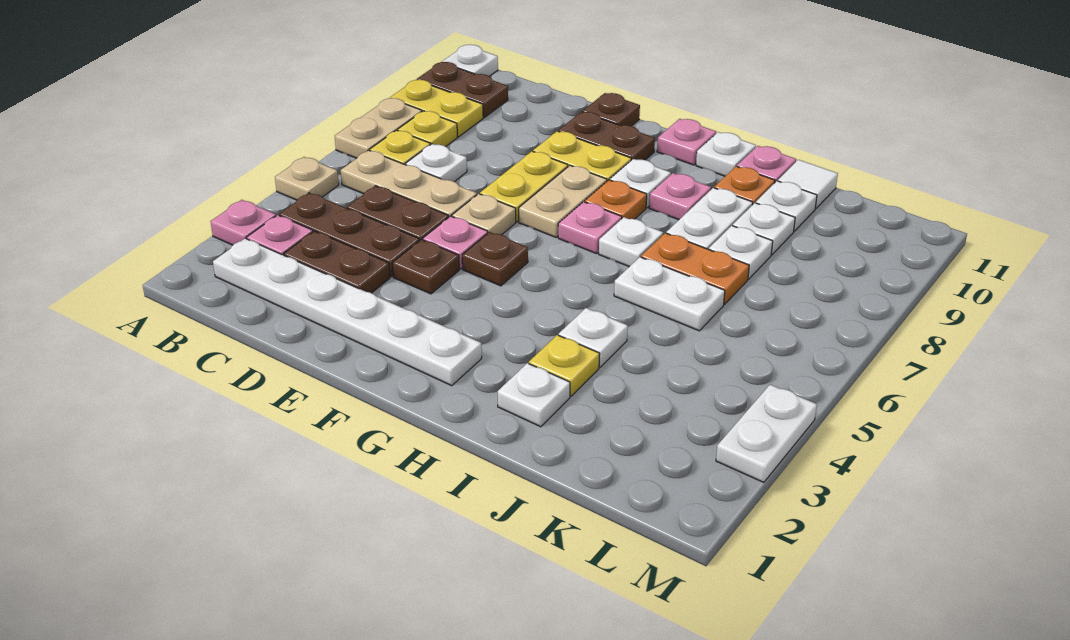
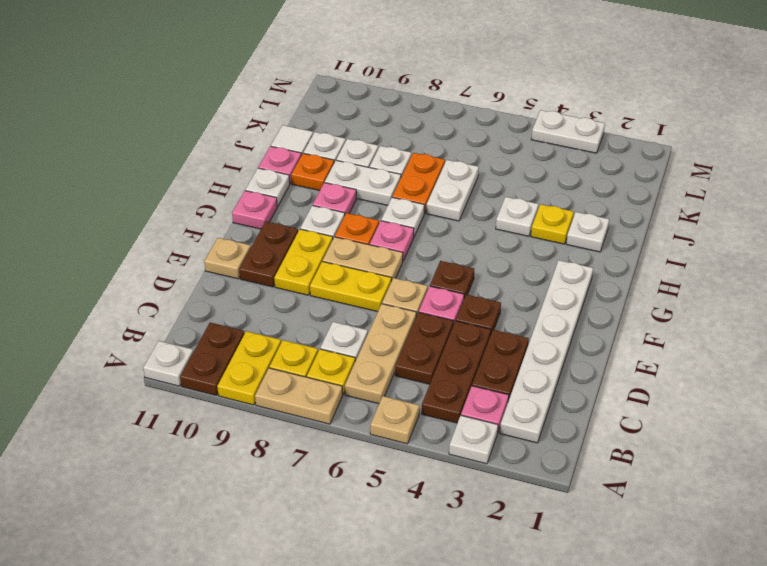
pink 1x1 plate [211,200,276,245] -> white 1x1 plate [449,415,498,464]
brown 1x1 plate [583,93,640,126] -> tan 1x1 plate [204,238,251,279]

